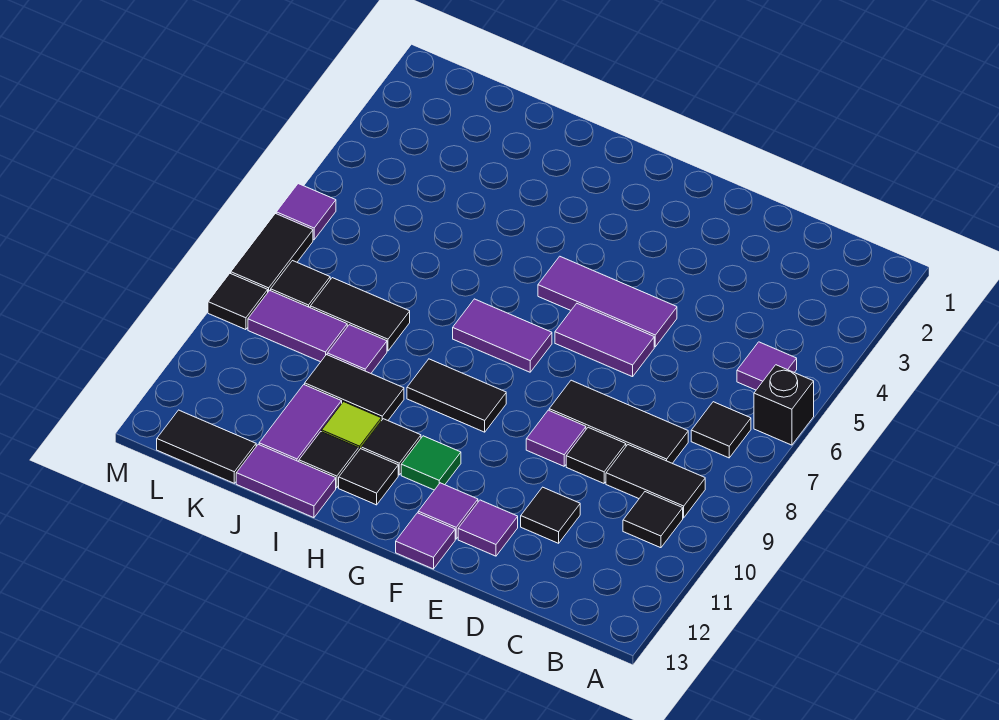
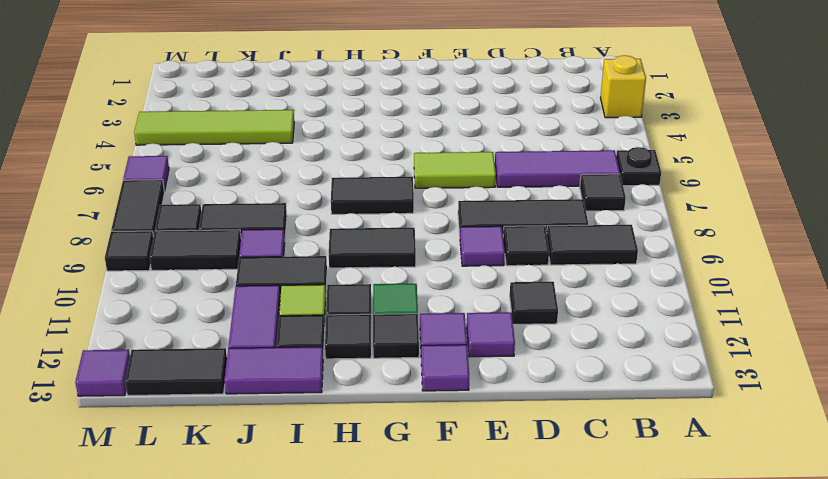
none -> yellow 1x1 brick [601,55,646,118]
black 1x1 brick [754,365,814,445] -> black 1x1 plate [616,147,661,186]
purple 1x1 tile [737,342,797,390] -> purple 1x1 tile moved to [75,350,130,396]
black 1x1 tile [623,492,683,548] -> black 1x1 tile moved to [373,314,419,358]
purple 1x3 tile [538,256,677,347] -> purple 1x3 tile moved to [495,150,620,187]
purple 1x2 tile [555,304,654,377] -> lime 1x2 tile [414,152,496,188]
purple 1x2 tile [453,299,552,372] -> black 1x2 tile [331,177,414,214]
none -> lime 1x4 tile [134,110,294,145]
purple 1x2 tile [248,290,347,362] -> black 1x2 tile [150,230,241,270]

